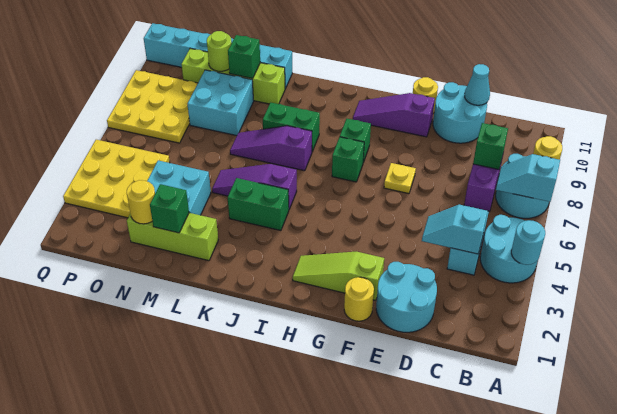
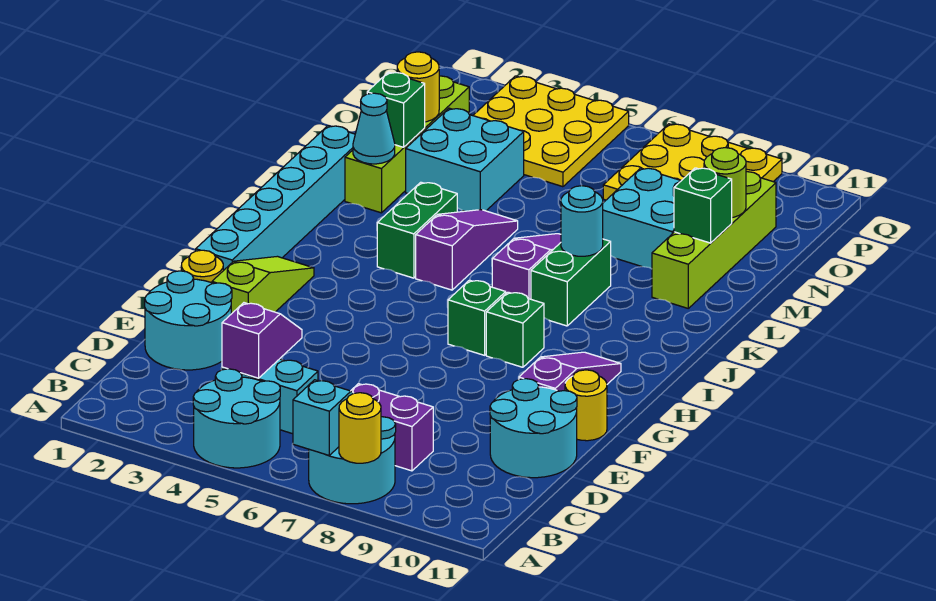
cyan 1x1 round brick [511,220,545,265] -> cyan 1x1 round brick moved to [561,186,603,256]
cyan 1x2 slope [422,205,488,254] -> purple 1x2 slope [222,303,302,378]
green 1x1 brick [473,123,508,169] -> none
cyan 1x1 cone [465,64,490,105] -> cyan 1x1 cone moved to [353,93,395,164]
yellow 1x1 plate [384,163,416,194] -> none
lime 1x3 brick [127,213,218,261] -> lime 1x4 brick [345,76,469,213]
cyan 1x6 brick [144,23,292,89] -> cyan 1x6 brick moved to [196,126,355,271]

